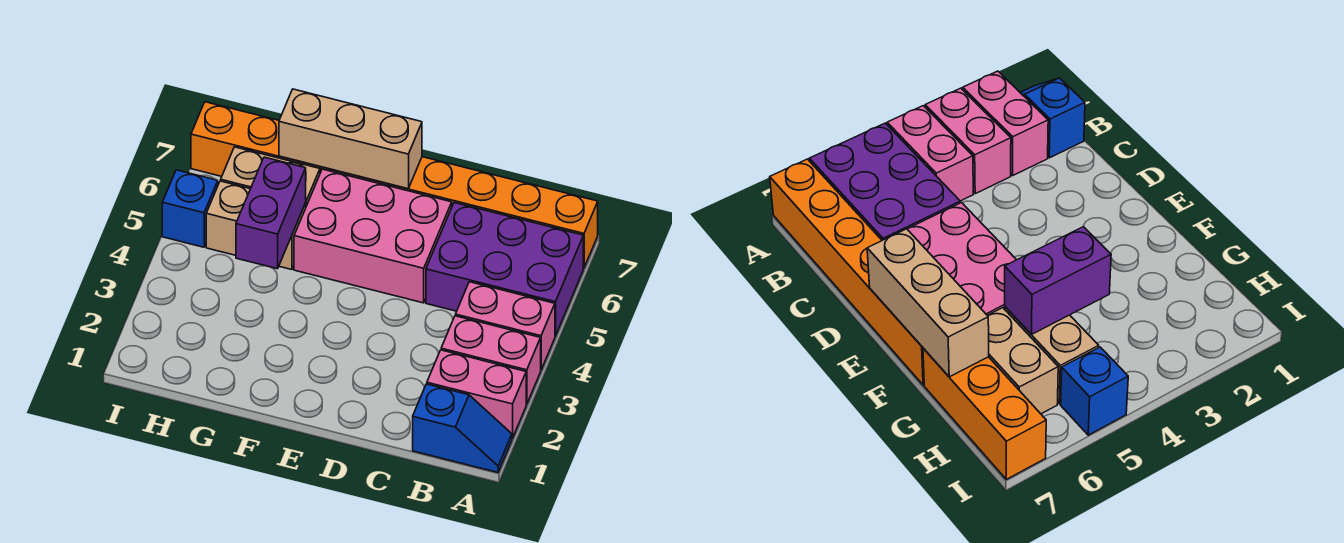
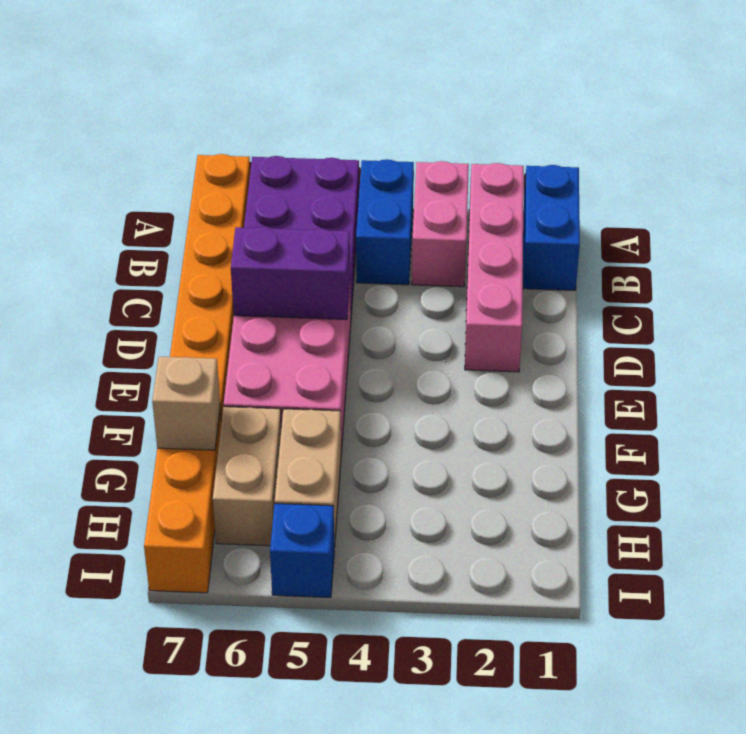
blue 1x2 slope [413,384,512,473] -> blue 1x2 brick [523,165,580,290]
pink 1x2 brick [427,350,526,438] -> pink 1x4 brick [465,163,524,372]
pink 1x2 brick [456,282,555,369] -> blue 1x2 brick [356,159,414,285]
tan 1x3 brick [279,89,422,189] -> tan 1x1 brick [152,357,220,450]
purple 1x2 brick [236,157,306,269] -> purple 1x2 brick moved to [231,227,350,319]

